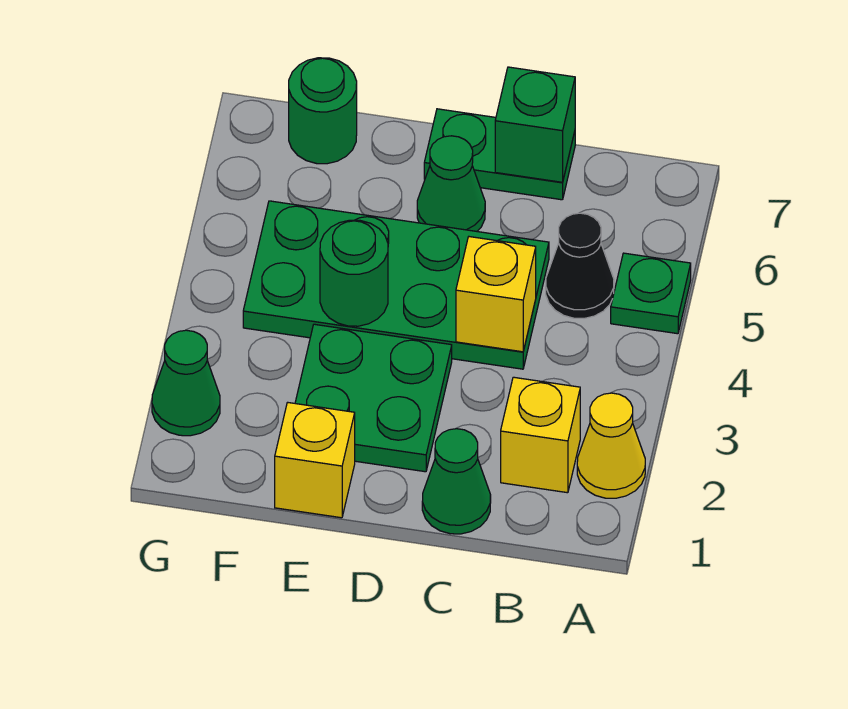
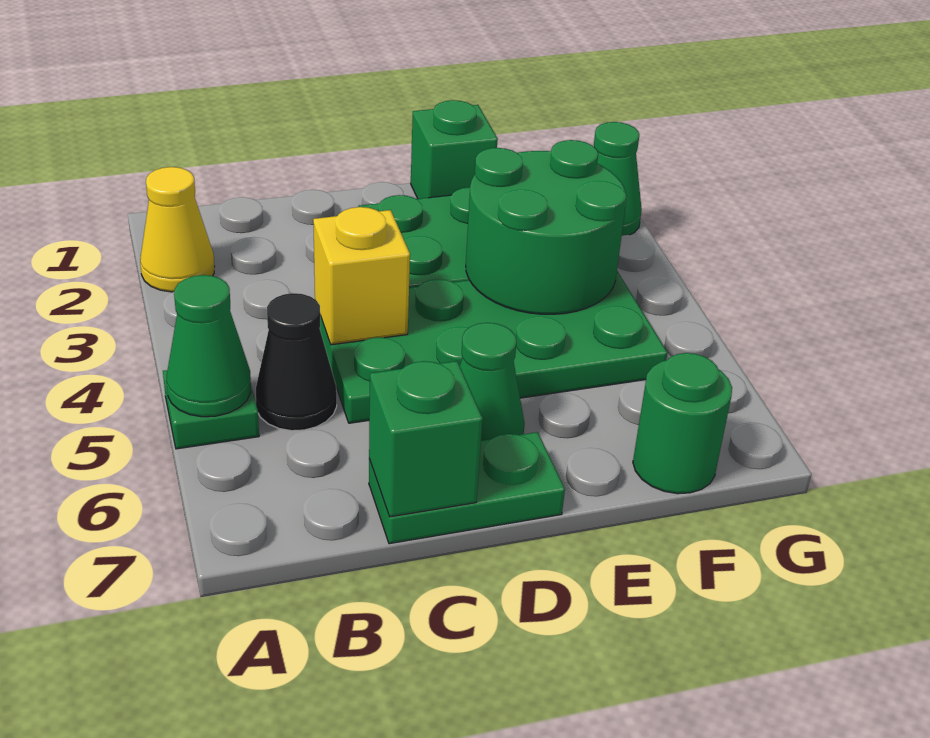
yellow 1x1 brick [501,377,580,493] -> none
green 1x1 cone [422,429,491,534] -> green 1x1 cone moved to [166,275,251,417]
yellow 1x1 brick [275,402,355,518] -> green 1x1 brick [411,100,498,199]
green 1x1 round brick [320,220,388,326] -> green 2x2 round brick [466,140,627,314]

